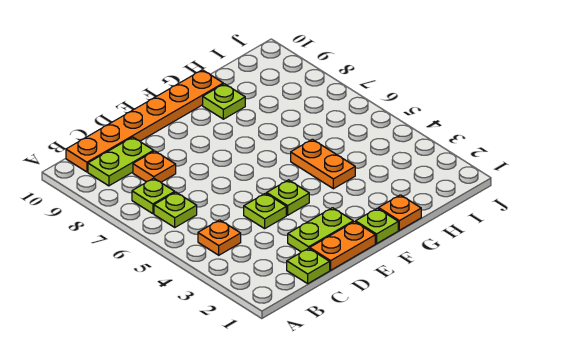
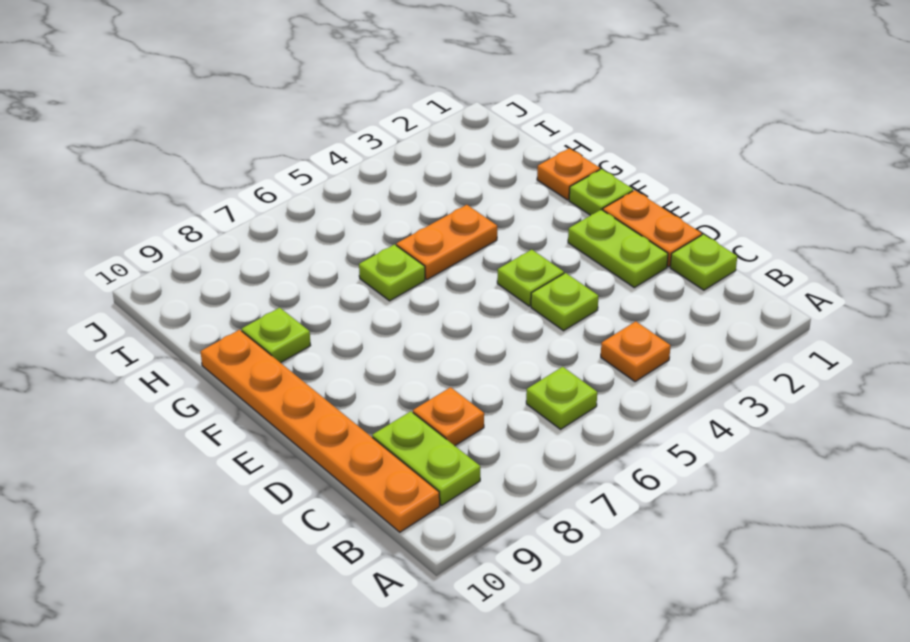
lime 1x1 plate [132,178,175,214] -> lime 1x1 plate moved to [359,244,425,301]

